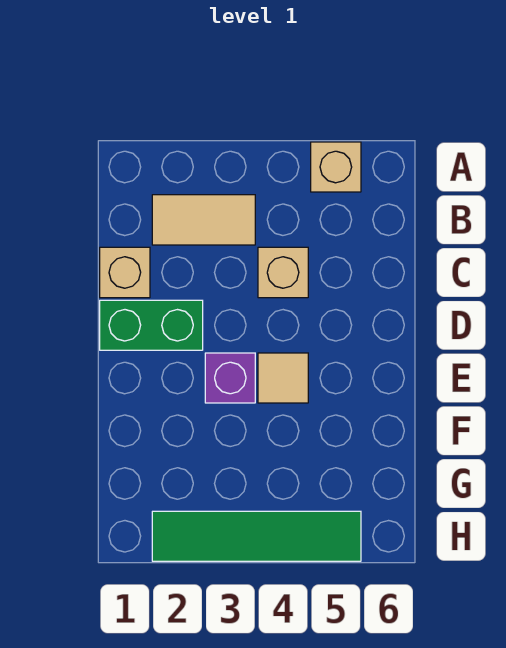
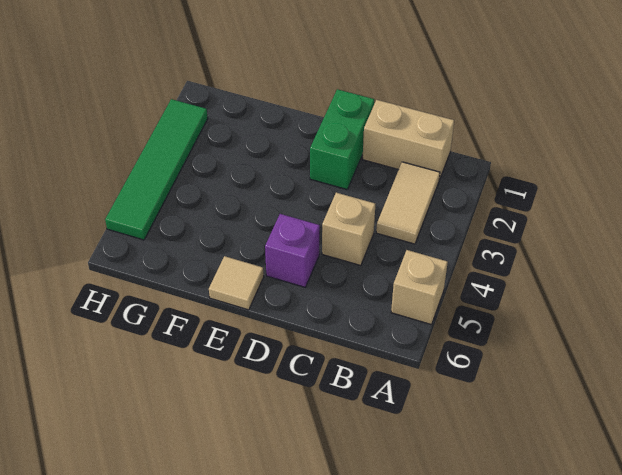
tan 1x1 brick [100,247,150,298] -> tan 1x2 brick [363,100,454,180]
purple 1x1 brick [205,353,255,403] -> purple 1x1 brick moved to [265,214,320,287]
tan 1x1 tile [258,353,308,403] -> tan 1x1 tile moved to [209,256,264,310]

